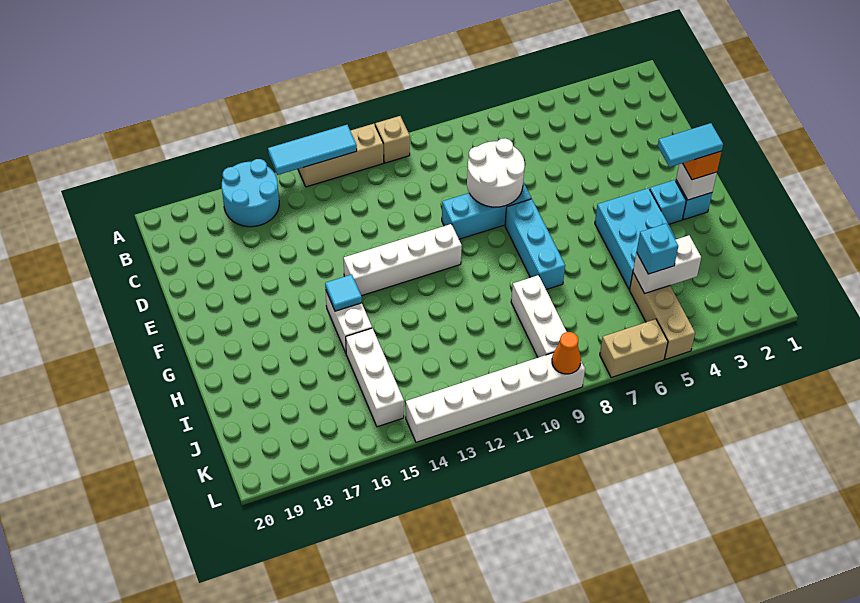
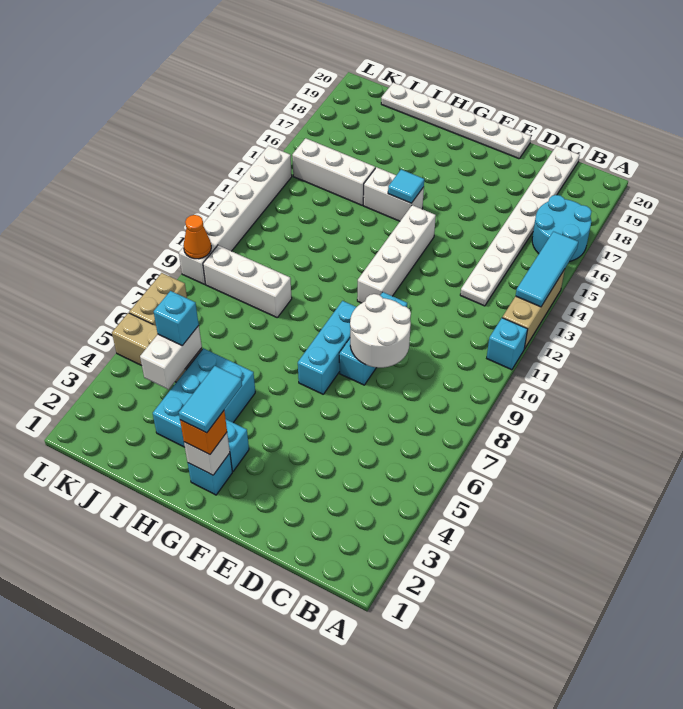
tan 1x1 brick [375,116,410,163] -> cyan 1x1 brick [487,318,528,370]
none -> white 1x8 plate [460,146,580,306]
none -> white 1x6 plate [381,83,531,159]
cyan 1x3 brick [505,199,565,290] -> cyan 1x3 brick turned to [298,301,356,394]
cyan 2x3 brick [595,188,676,289] -> cyan 2x3 brick turned to [153,348,255,447]

